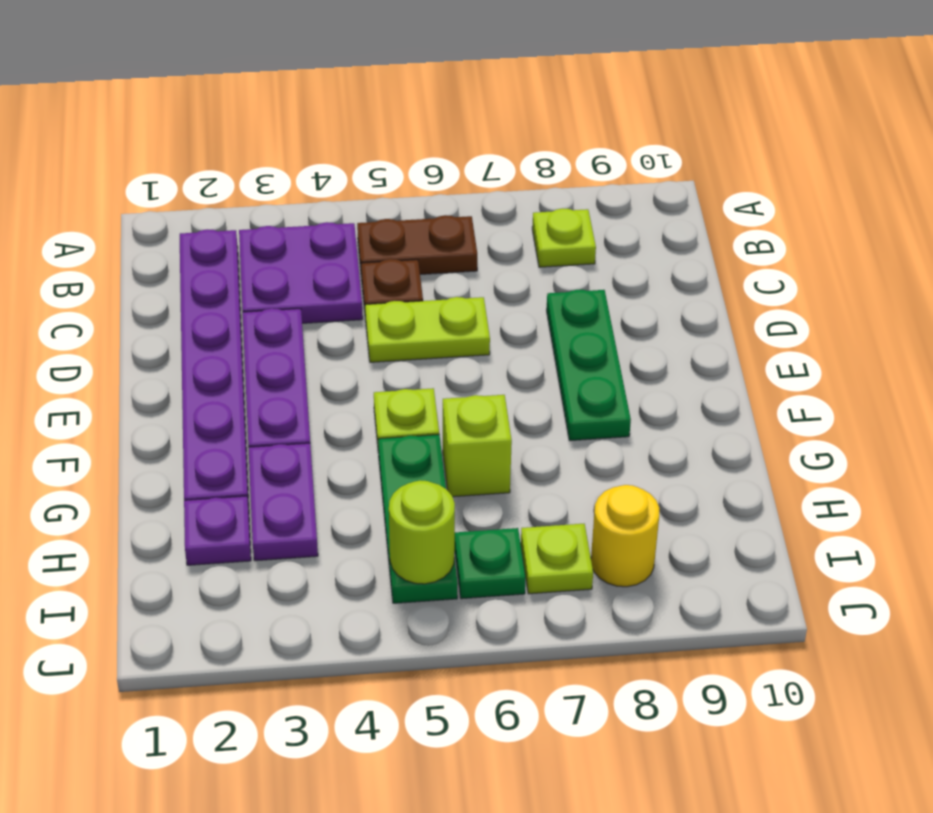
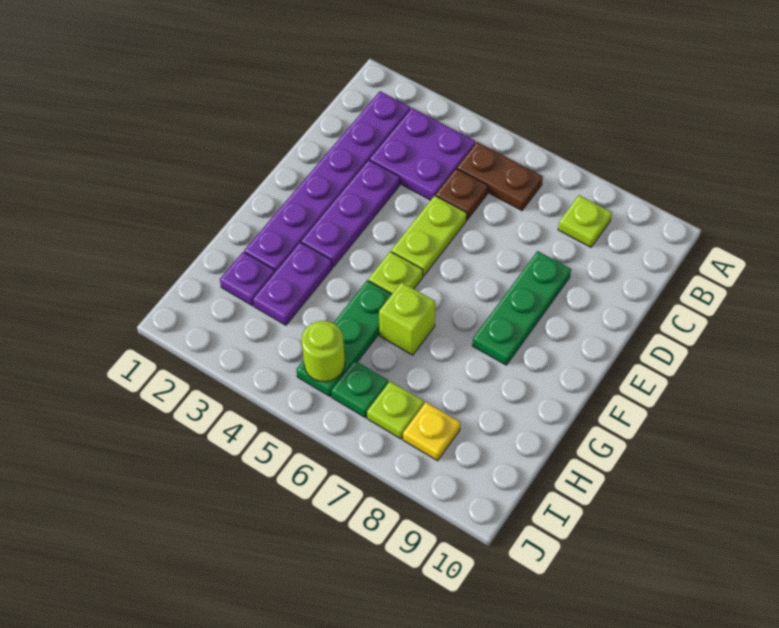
lime 1x2 plate [365,297,490,362] -> lime 1x2 plate turned to [391,196,467,276]
yellow 1x1 round brick [591,485,659,587] -> yellow 1x1 plate [403,402,460,461]

